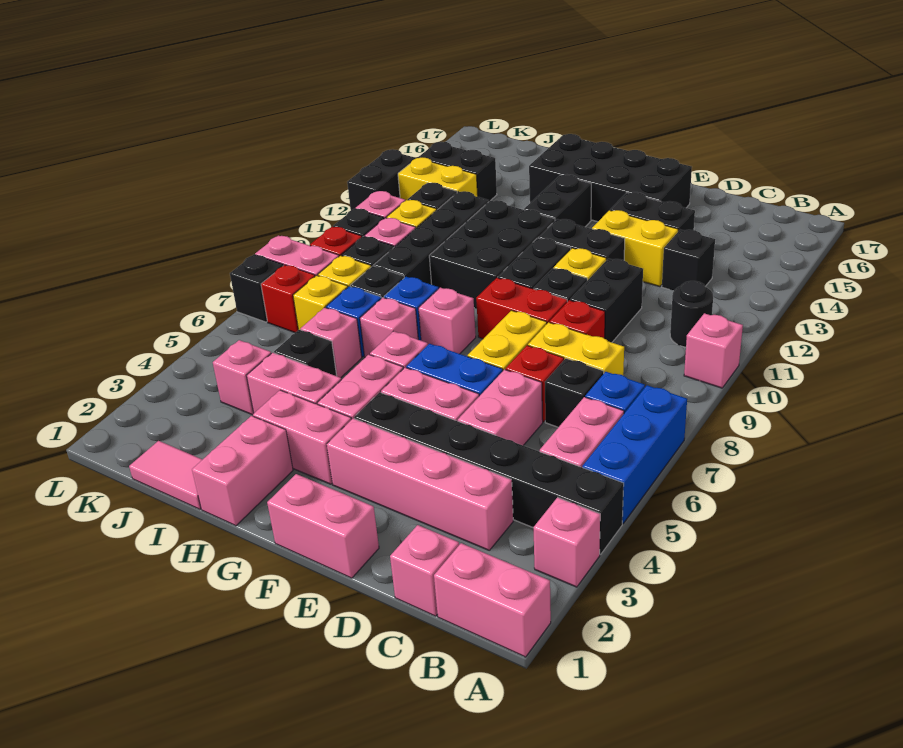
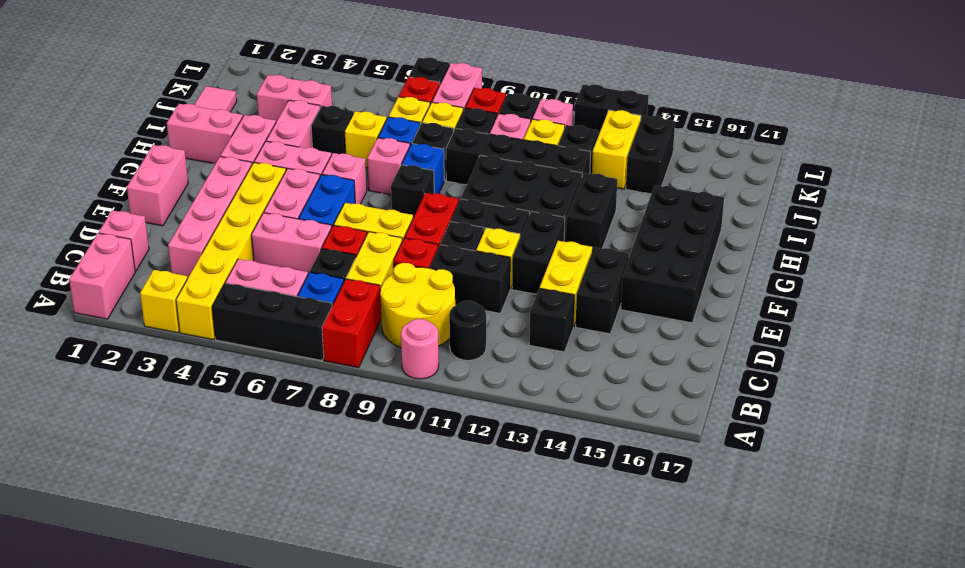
pink 1x1 brick [533,497,600,587] -> yellow 1x1 brick [140,270,188,333]
black 1x6 brick [354,392,624,555] -> yellow 1x6 brick [176,163,286,340]
blue 1x3 brick [582,385,687,524] -> black 1x3 brick [212,283,332,360]
none -> red 1x2 brick [322,279,381,368]
pink 1x1 brick [684,313,743,388] -> pink 1x1 round brick [401,319,439,379]
none -> yellow 2x2 round brick [380,263,455,347]
pink 1x1 brick [418,288,476,354] -> black 1x1 brick [391,165,434,218]
black 1x2 brick [524,175,591,227] -> black 1x2 brick turned to [566,173,617,251]
pink 1x1 brick [301,308,362,378] -> yellow 1x1 brick [345,111,387,167]
pink 1x1 brick [213,340,271,415] -> pink 1x2 brick [257,75,332,122]

